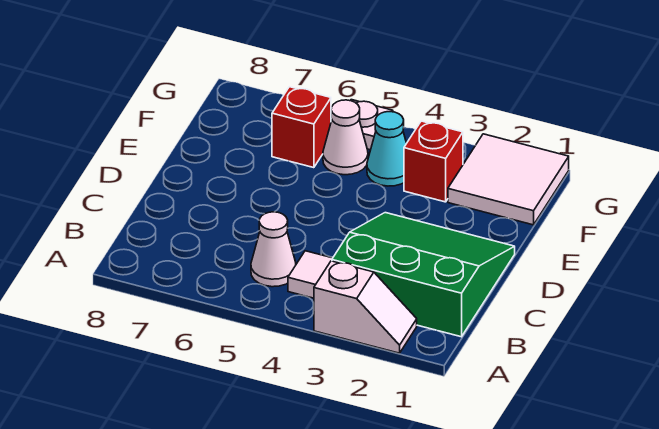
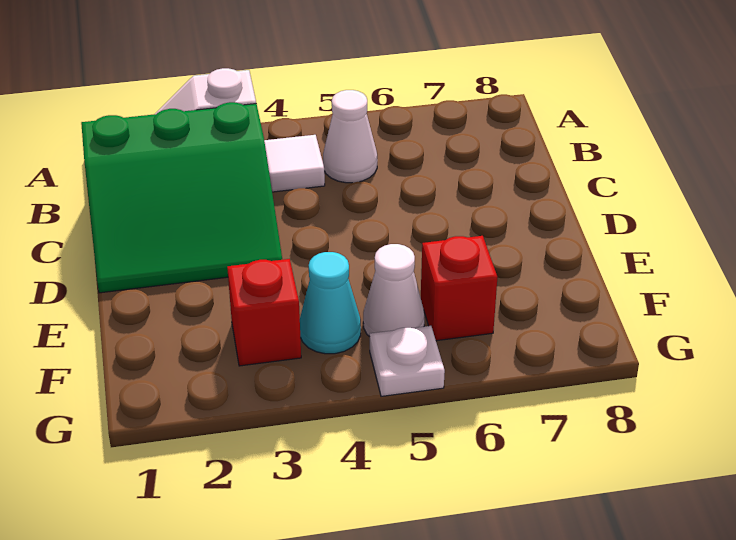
white 2x2 tile [448,134,569,225] -> none

